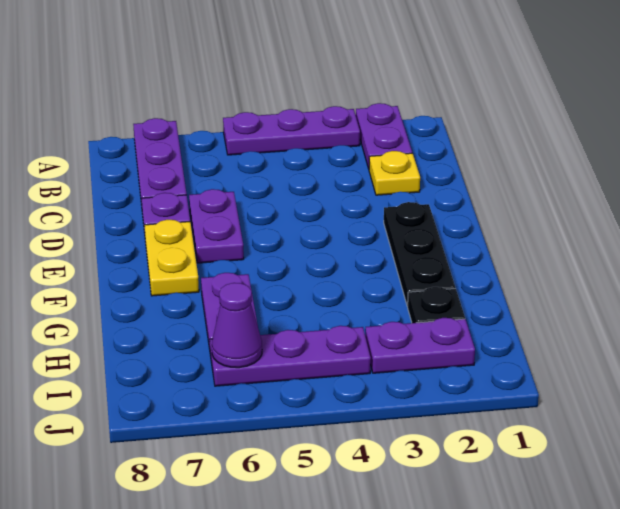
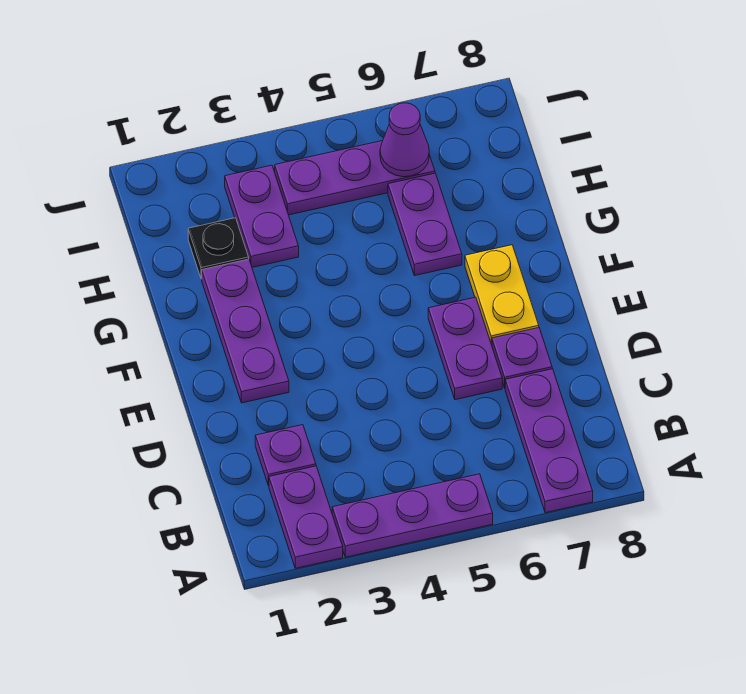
yellow 1x1 plate [369,151,420,195] -> purple 1x1 plate [255,425,316,486]
black 1x3 plate [384,202,455,306] -> purple 1x3 plate [202,259,289,403]
purple 1x2 plate [365,318,475,373] -> purple 1x2 plate turned to [225,165,299,267]

